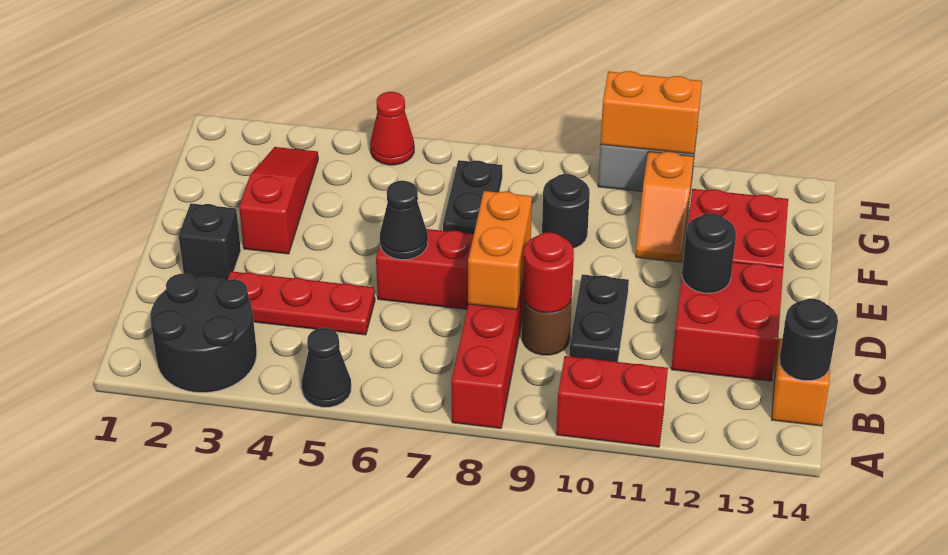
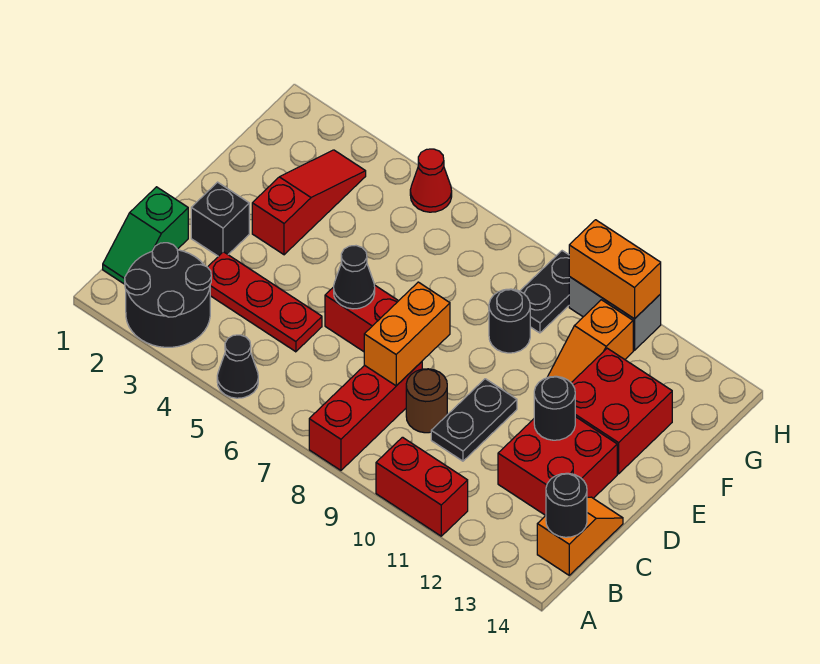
none -> green 1x2 slope [103,187,188,284]
red 1x1 round brick [523,232,574,313] -> none
black 1x2 plate [443,160,502,234] -> black 1x2 plate moved to [520,251,569,333]

